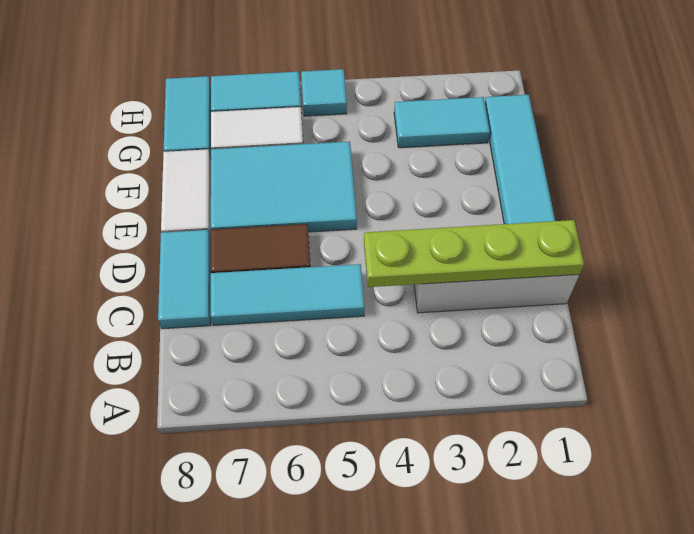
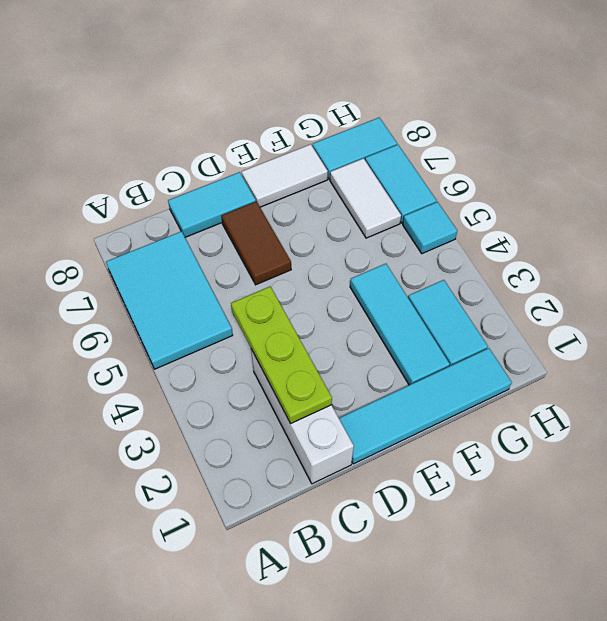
lime 1x4 plate [364,220,584,287] -> lime 1x3 plate [231,287,332,423]
cyan 1x3 tile [211,264,365,325] -> cyan 1x3 tile moved to [350,264,450,385]
cyan 2x3 tile [211,142,357,232] -> cyan 2x3 tile moved to [106,231,233,369]

